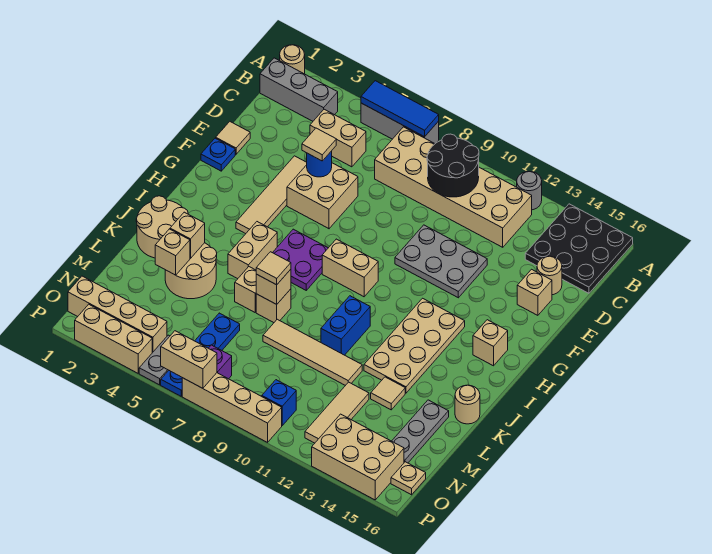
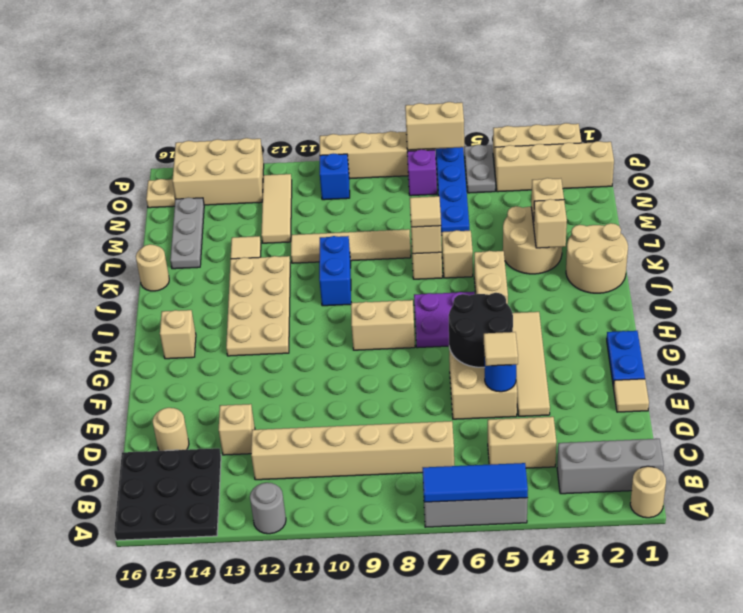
tan 2x6 brick [375,127,532,247] -> tan 1x6 brick [251,421,454,480]
black 2x2 round brick [427,134,479,197] -> black 2x2 round brick moved to [449,293,513,367]
grey 2x3 plate [395,225,487,298] -> none
tan 1x1 brick [517,269,552,315] -> tan 1x1 brick moved to [219,404,255,455]
blue 1x1 plate [201,138,235,171] -> blue 1x2 plate [607,331,645,387]

